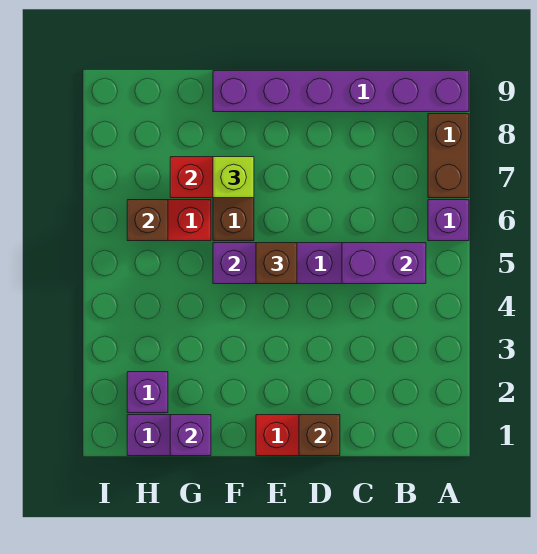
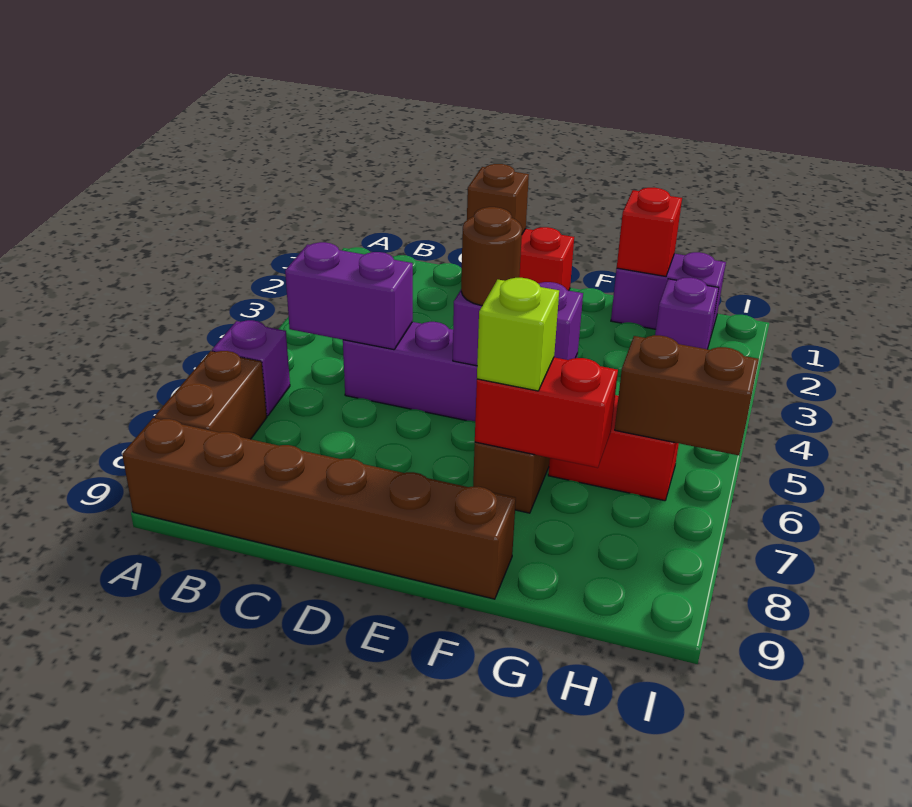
purple 1x6 brick [213,71,469,112] -> brown 1x6 brick [122,418,516,599]
brown 1x1 brick [256,243,297,284] -> brown 1x1 round brick [461,207,522,306]
purple 1x1 brick [170,415,211,456] -> red 1x1 brick [617,188,682,276]
brown 1x1 brick [127,200,168,241] -> brown 1x2 brick [615,335,759,455]

